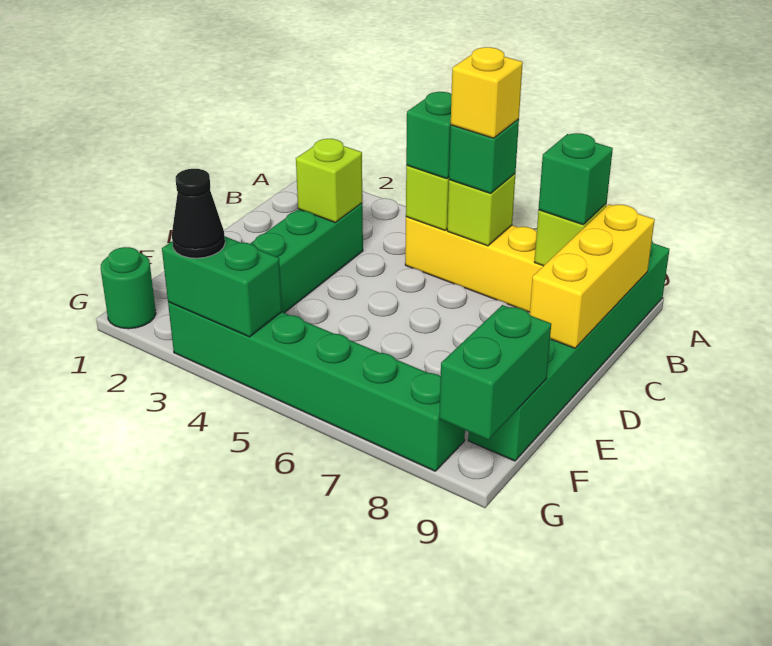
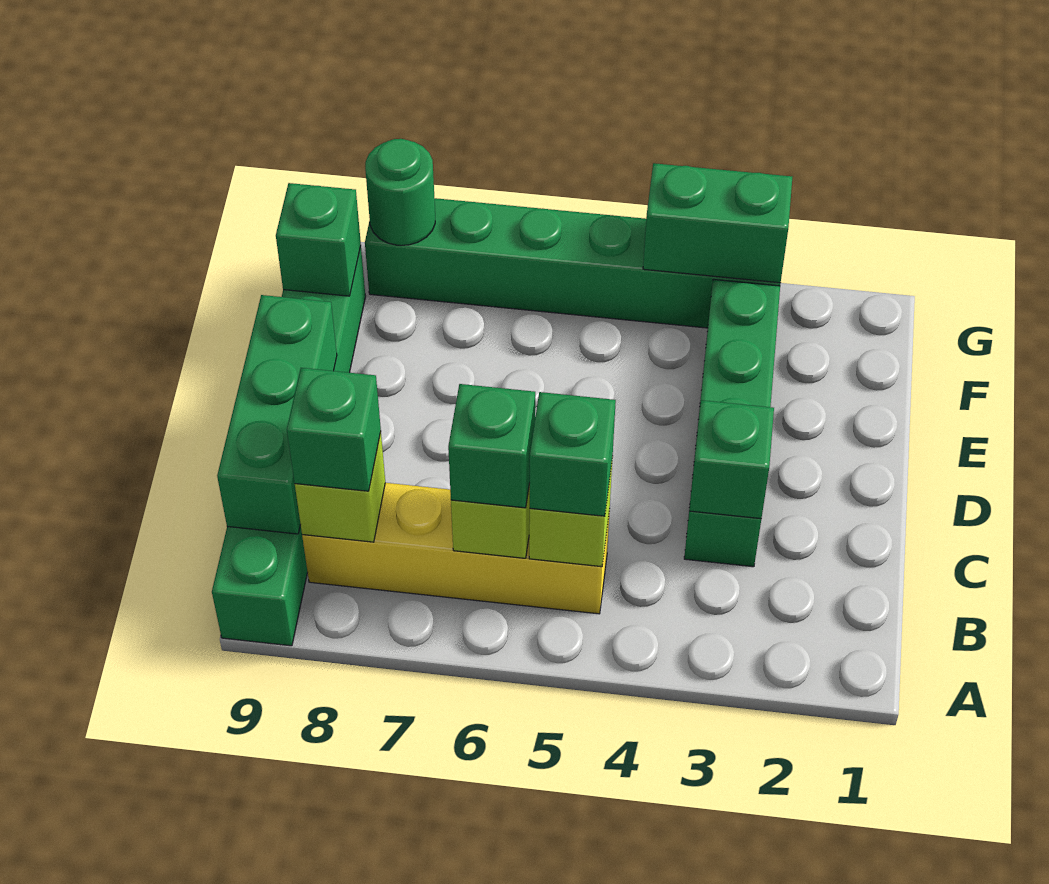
yellow 1x1 brick [451,47,523,138] -> none
yellow 1x3 brick [530,204,655,348] -> green 1x3 brick [217,295,337,534]
lime 1x1 brick [296,139,362,222] -> green 1x1 brick [689,400,774,519]
green 1x2 brick [439,305,551,440] -> green 1x1 brick [276,183,361,296]
green 1x1 round brick [101,247,156,329] -> green 1x1 round brick moved to [365,139,435,245]
black 1x1 cone [172,169,225,258] -> none

